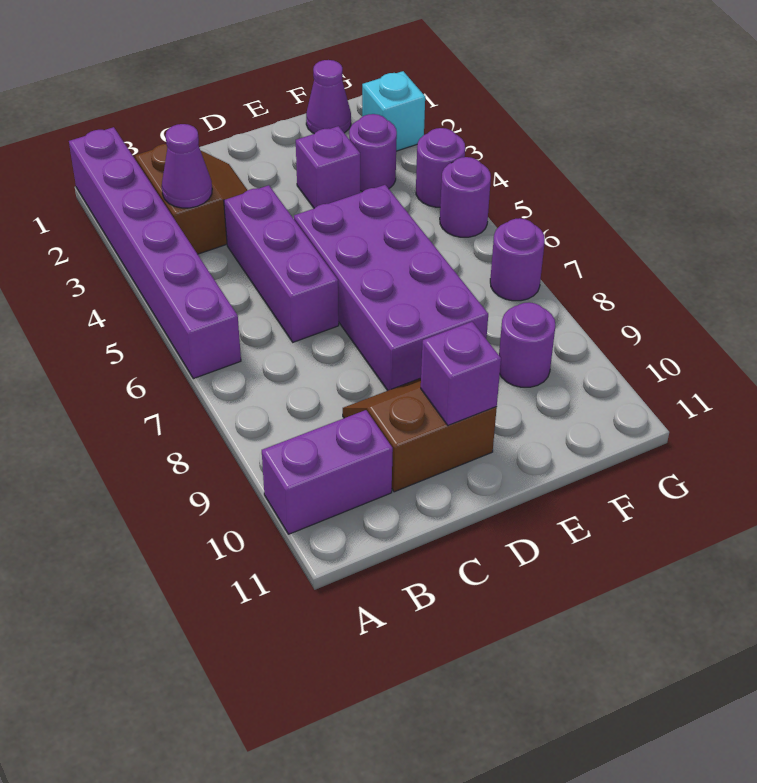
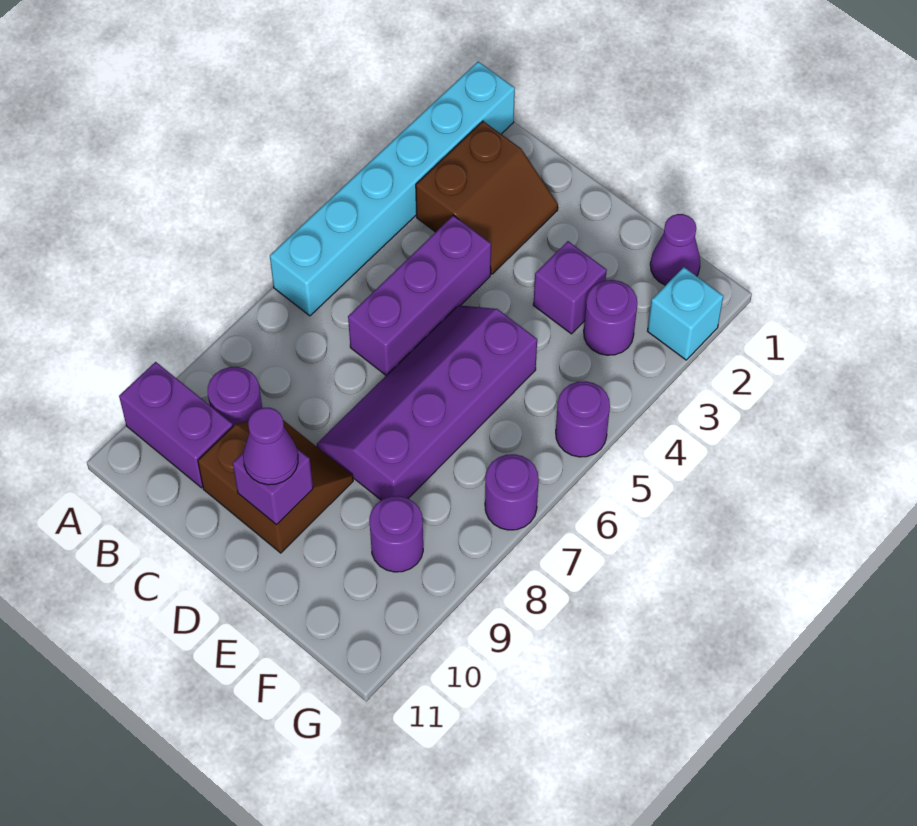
purple 1x6 brick [69,127,241,379] -> cyan 1x6 brick [270,62,515,316]
purple 1x1 cone [162,124,212,208] -> purple 1x1 cone moved to [243,408,298,485]
purple 2x4 brick [294,185,488,391] -> purple 2x4 slope [317,305,537,500]
purple 1x1 round brick [416,128,465,207] -> purple 1x1 round brick moved to [208,367,262,426]

